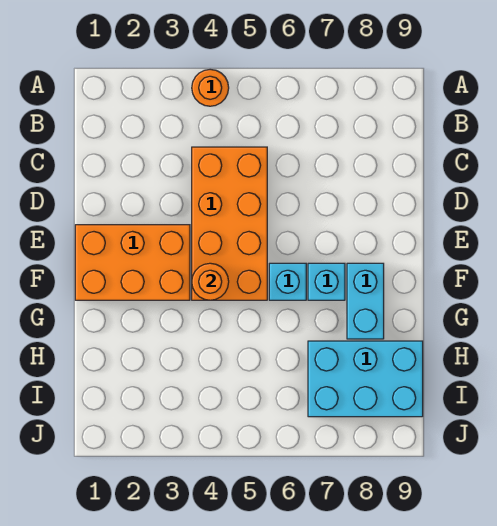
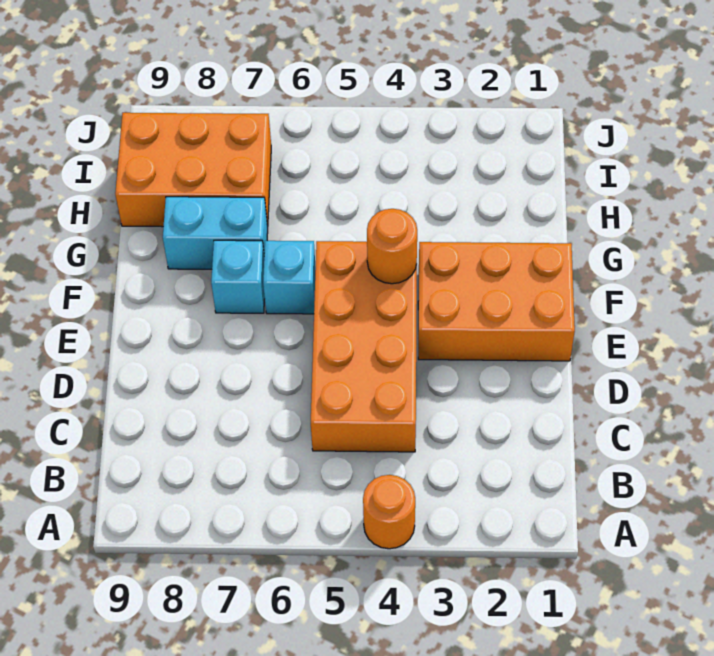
cyan 1x2 brick [347,263,384,339] -> cyan 1x2 brick turned to [163,197,268,269]
cyan 2x3 brick [308,341,423,417] -> orange 2x3 brick [115,113,271,227]

